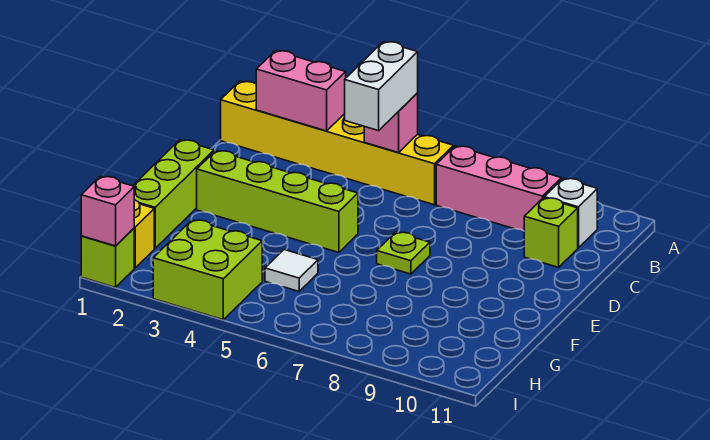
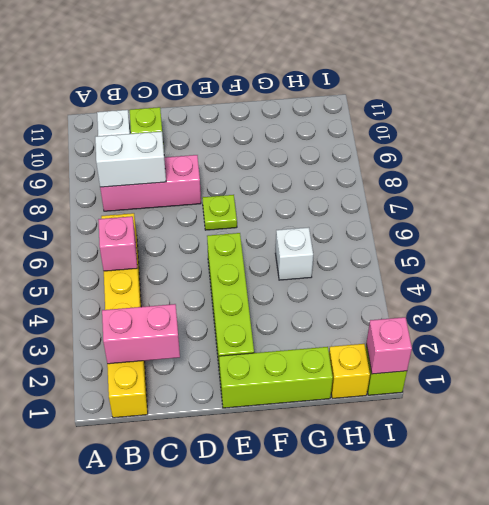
pink 1x2 brick [256,51,346,131] -> pink 1x2 brick turned to [102,304,180,364]
white 1x2 brick [345,42,418,131] -> white 1x2 brick moved to [95,131,166,187]
pink 1x3 brick [436,146,561,231] -> pink 1x3 brick turned to [100,155,201,211]
white 1x1 tile [265,250,318,291] -> white 1x1 brick [276,227,313,280]
lime 2x2 brick [153,220,262,320] -> none

